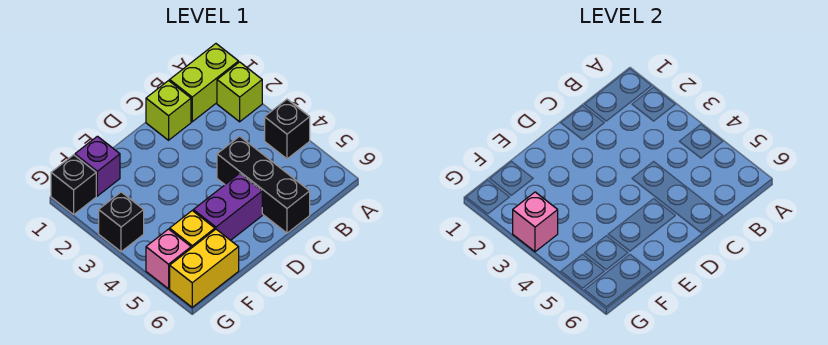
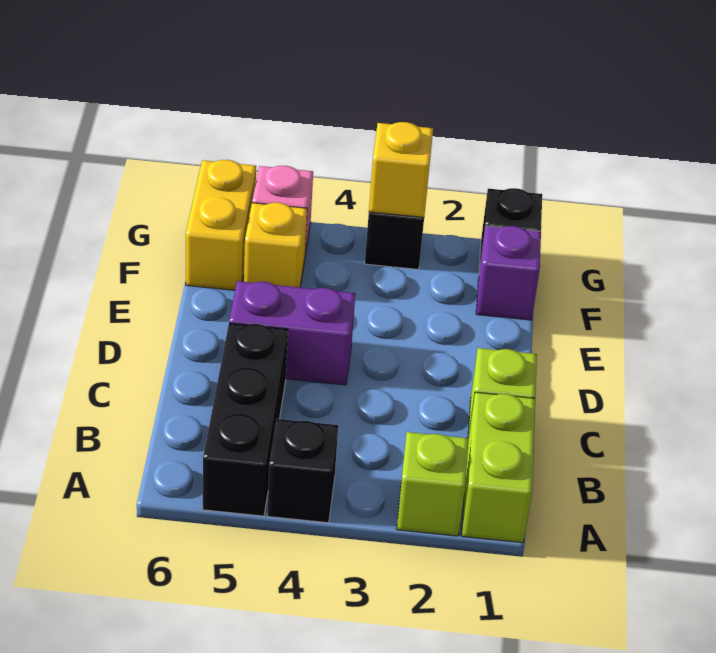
black 1x3 brick [217,136,310,233] -> black 1x3 brick turned to [203,323,288,516]
purple 1x2 brick [193,173,262,240] -> purple 1x2 brick turned to [229,281,355,385]
pink 1x1 brick [513,192,558,252] -> yellow 1x1 brick [369,122,433,217]

